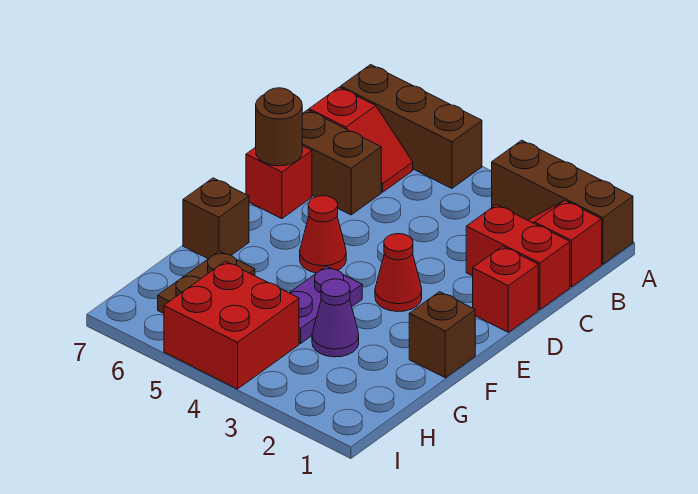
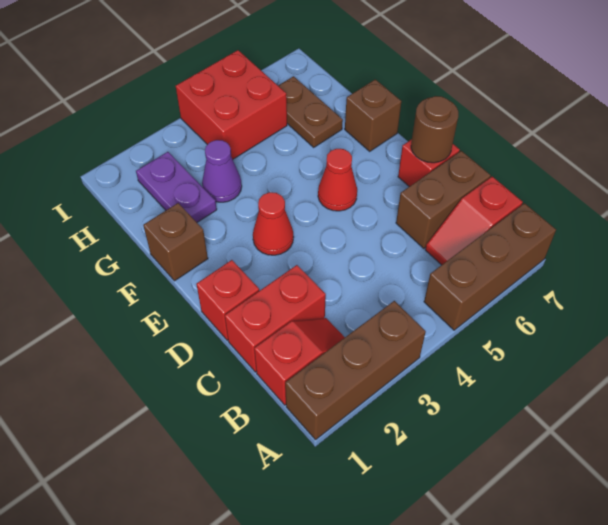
purple 1x2 plate [290,266,362,344] -> purple 1x2 plate moved to [136,152,217,222]

